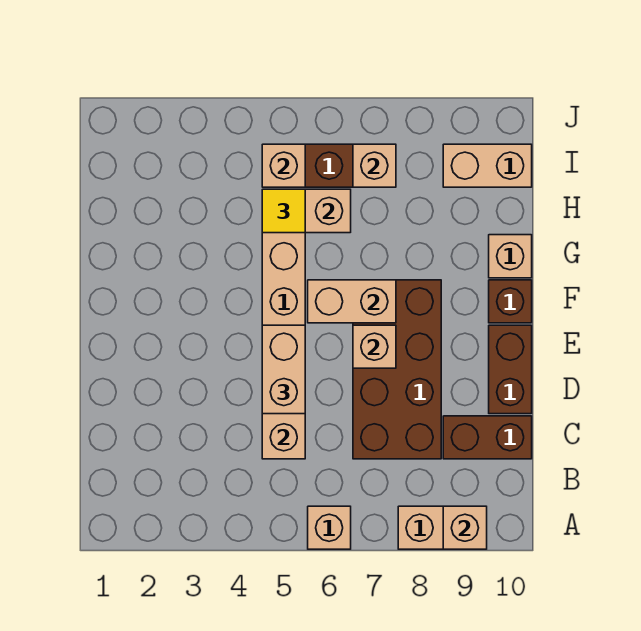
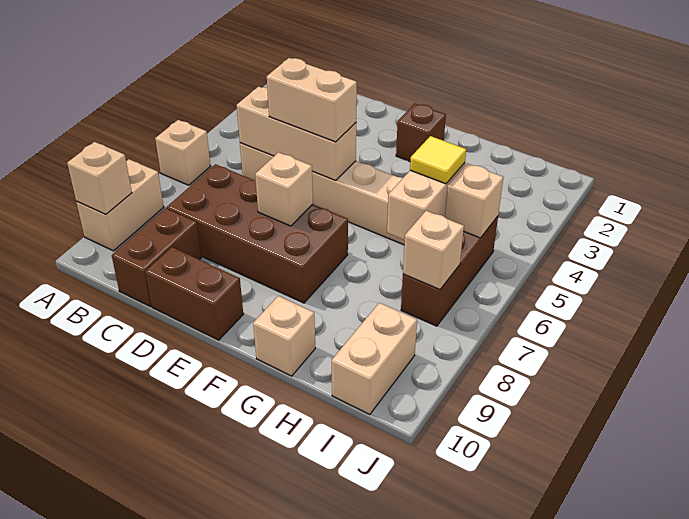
tan 1x2 brick [308,280,396,323] -> none
brown 1x1 brick [489,280,532,323] -> brown 1x1 brick moved to [396,103,446,161]

